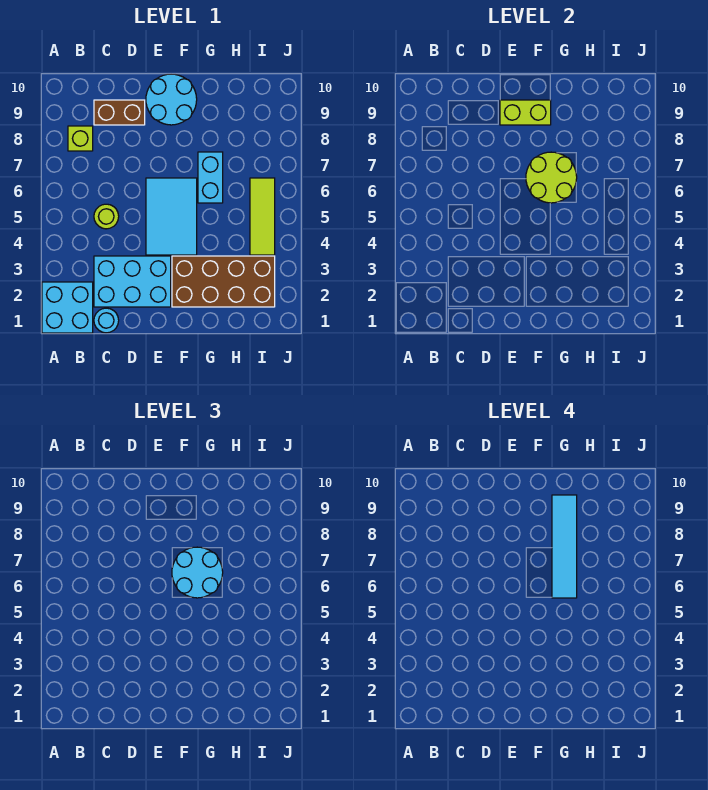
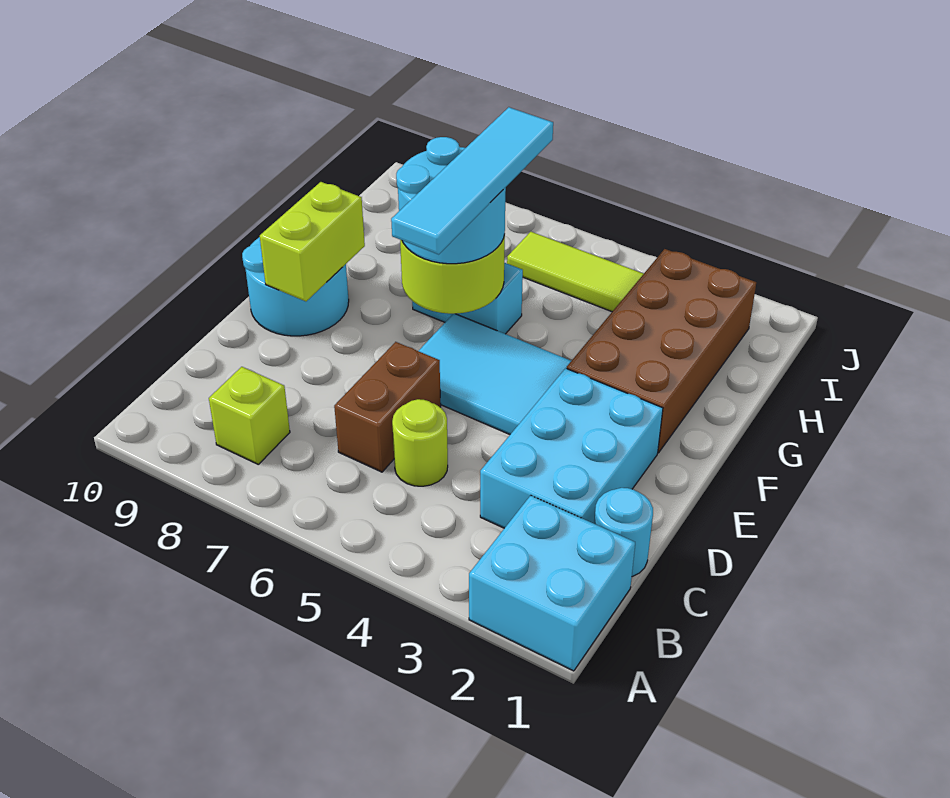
brown 1x2 brick [94,100,145,125] -> brown 1x2 brick moved to [334,342,441,472]
cyan 1x4 tile [552,495,577,598] -> cyan 1x4 tile turned to [391,107,553,254]

